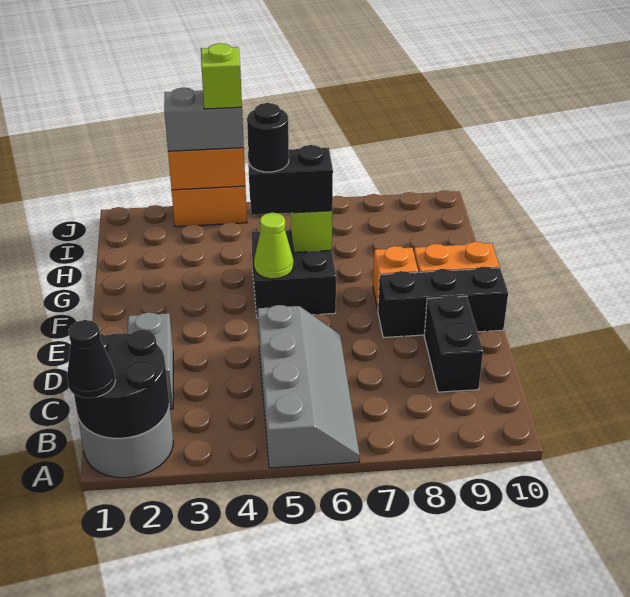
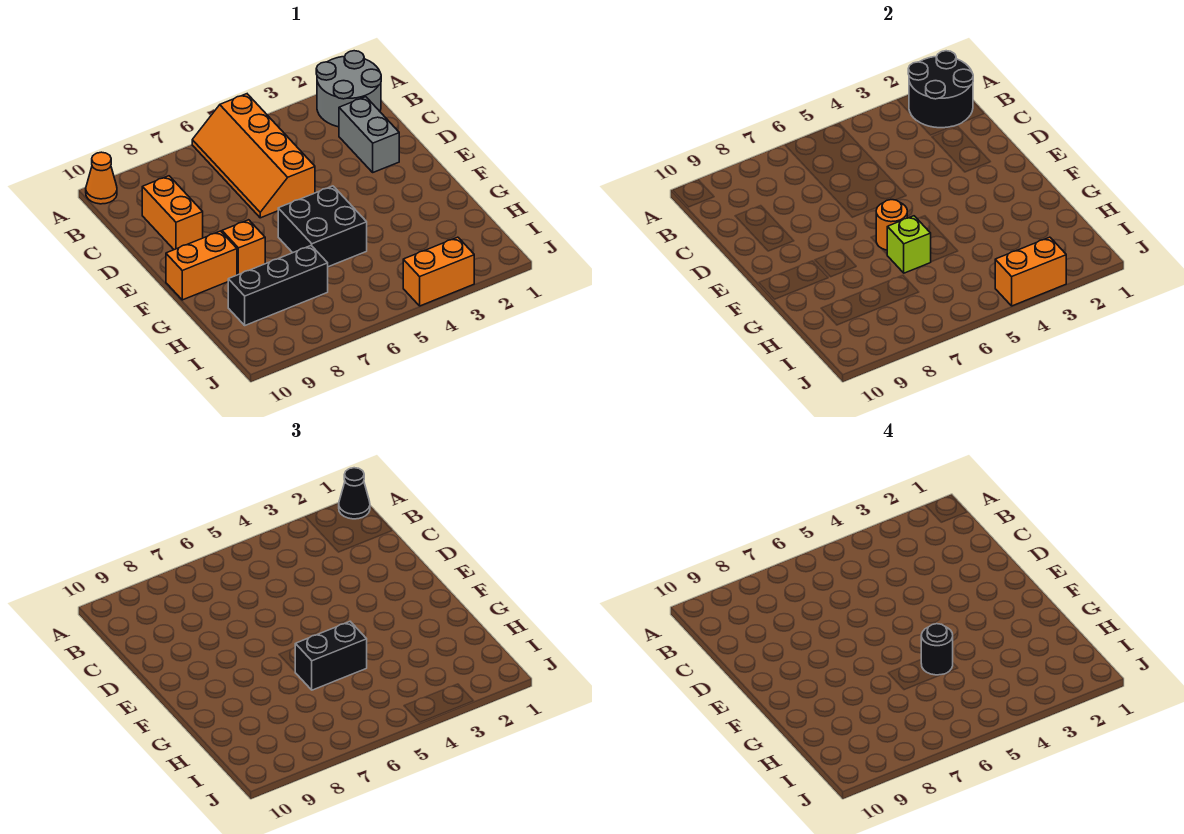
grey 2x4 slope [258,305,360,468] -> orange 2x4 slope [192,94,315,218]
none -> orange 1x1 cone [86,152,117,204]
black 1x2 brick [424,295,483,392] -> orange 1x2 brick [142,176,203,250]
black 1x3 brick [378,267,508,337] -> black 1x3 brick moved to [228,246,328,325]
lime 1x1 cone [254,213,293,279] -> none
none -> orange 1x1 round brick [876,200,907,250]
grey 1x2 brick [164,88,244,151] -> none
lime 1x1 brick [201,43,242,109] -> none

